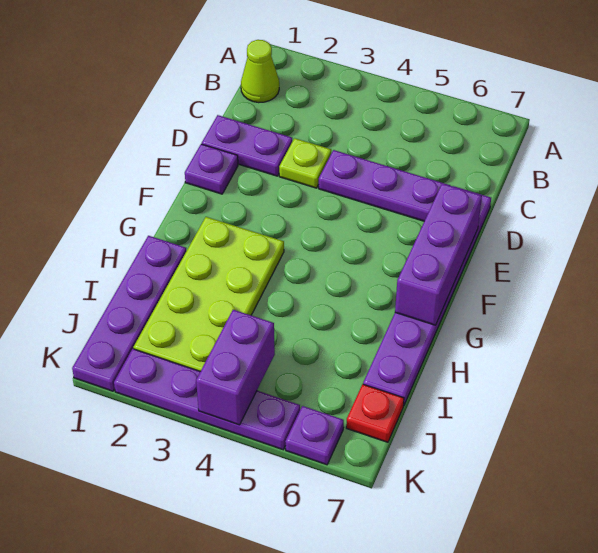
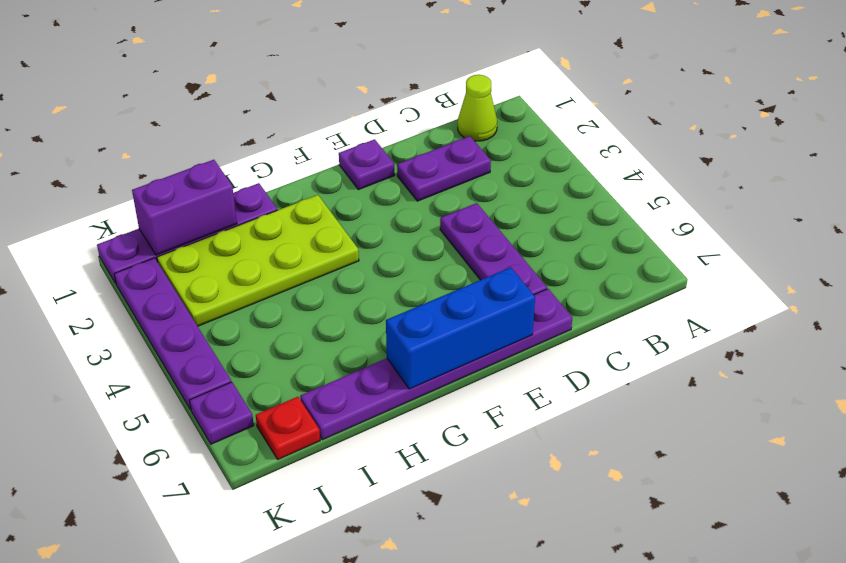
purple 1x2 plate [202,115,292,176] -> purple 1x2 plate turned to [397,136,491,201]
lime 1x1 plate [279,138,331,188] -> none
purple 1x3 brick [395,183,482,325] -> blue 1x3 brick [386,267,535,389]
purple 1x2 brick [196,310,275,425] -> purple 1x2 brick moved to [132,160,237,255]

